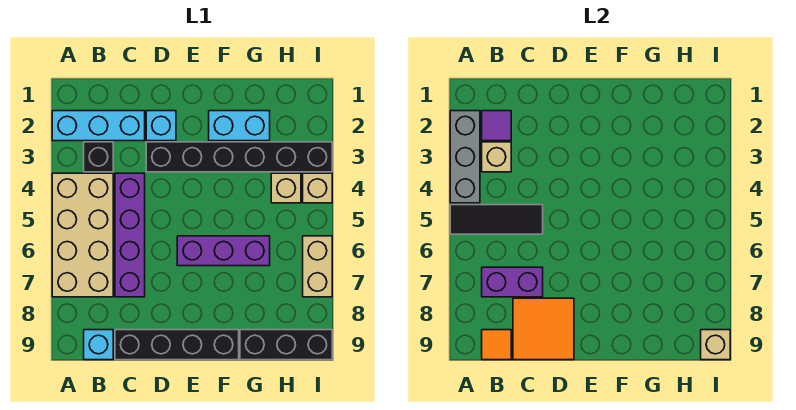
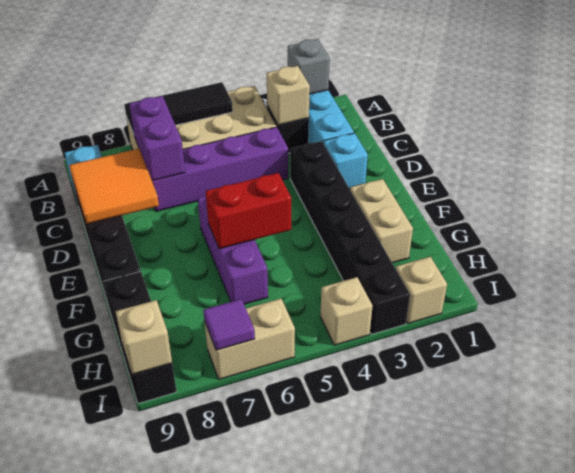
grey 1x3 brick [450,111,480,203] -> grey 1x1 brick [288,39,330,94]
black 1x3 tile [450,205,543,234] -> black 1x3 tile turned to [124,82,233,134]
purple 1x1 tile [482,111,511,141] -> purple 1x1 tile moved to [203,299,255,350]
orange 1x1 tile [482,330,511,360] -> none
cyan 1x2 brick [209,111,270,141] -> tan 1x2 brick [350,179,413,263]
none -> red 1x2 brick [206,173,291,249]
tan 1x1 brick [271,173,301,203] -> tan 1x1 brick moved to [396,257,447,323]

